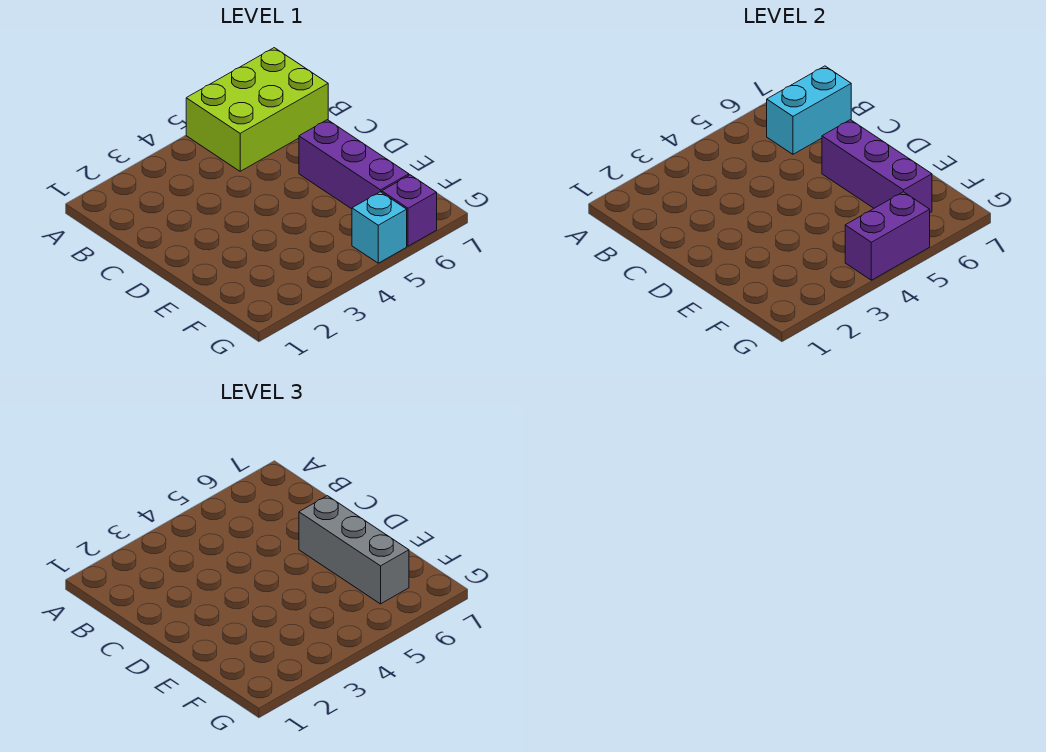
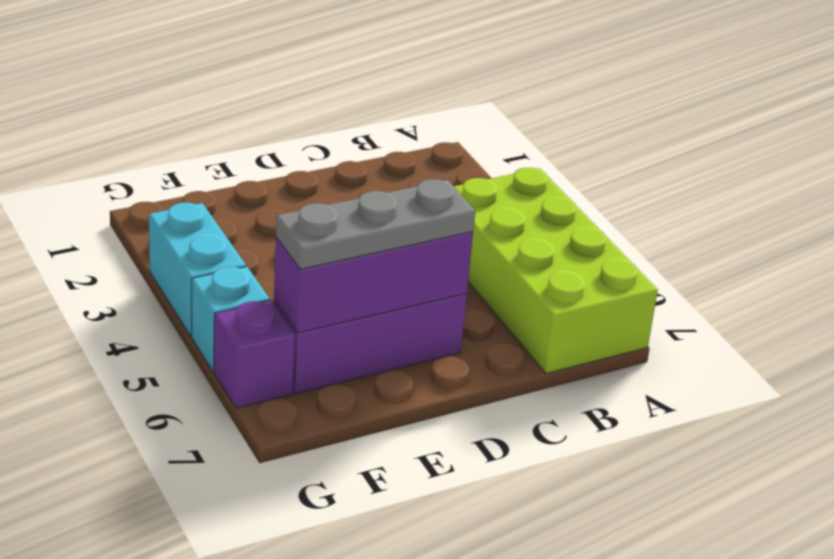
lime 2x3 brick [186,48,328,171] -> lime 2x4 brick [454,168,658,374]
cyan 1x2 brick [767,66,851,154] -> cyan 1x2 brick moved to [149,203,246,336]
grey 1x3 brick [299,496,409,604] -> grey 1x3 plate [276,179,475,269]
purple 1x2 brick [845,192,930,280] -> none

